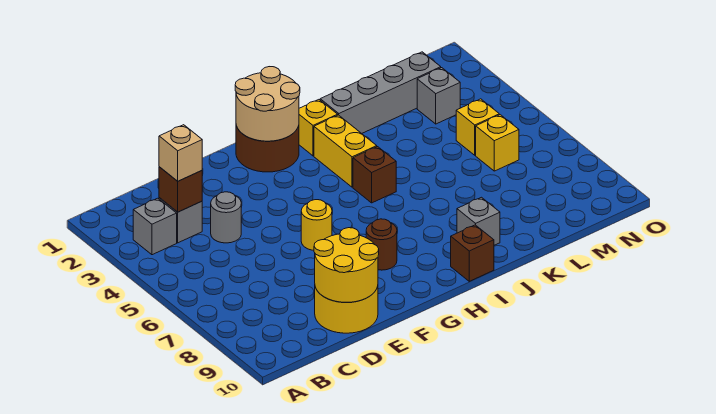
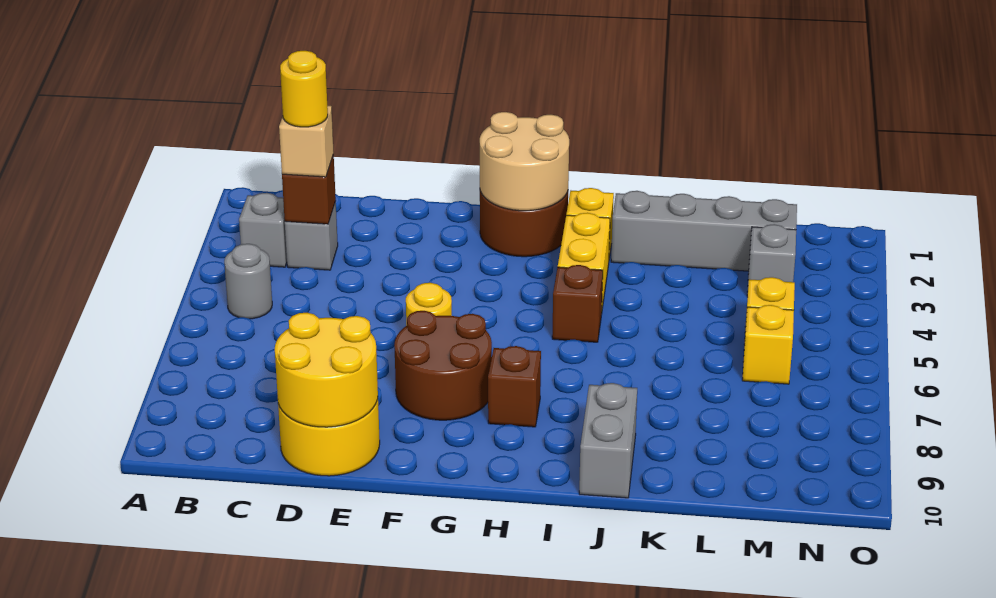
none -> yellow 1x1 round brick [280,51,328,127]
grey 1x1 round brick [211,192,241,243] -> grey 1x1 round brick moved to [224,244,272,319]
brown 1x1 round brick [366,219,397,270] -> brown 2x2 round brick [394,311,492,420]
brown 1x1 brick [451,225,494,281] -> brown 1x1 brick moved to [488,346,541,427]
grey 1x1 brick [457,197,500,245] -> grey 1x2 brick [579,383,637,498]

